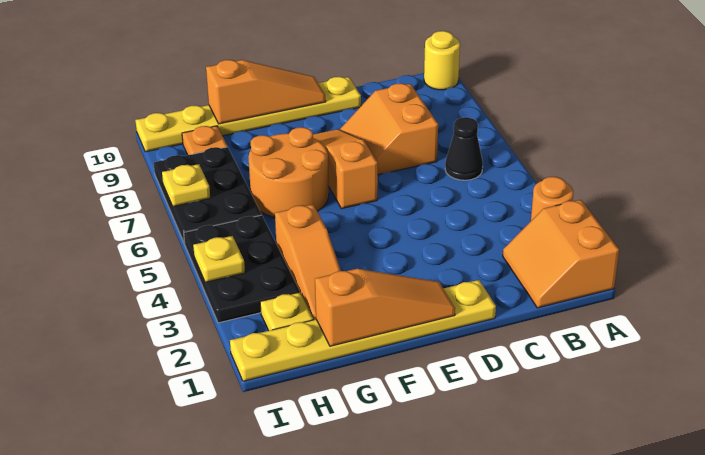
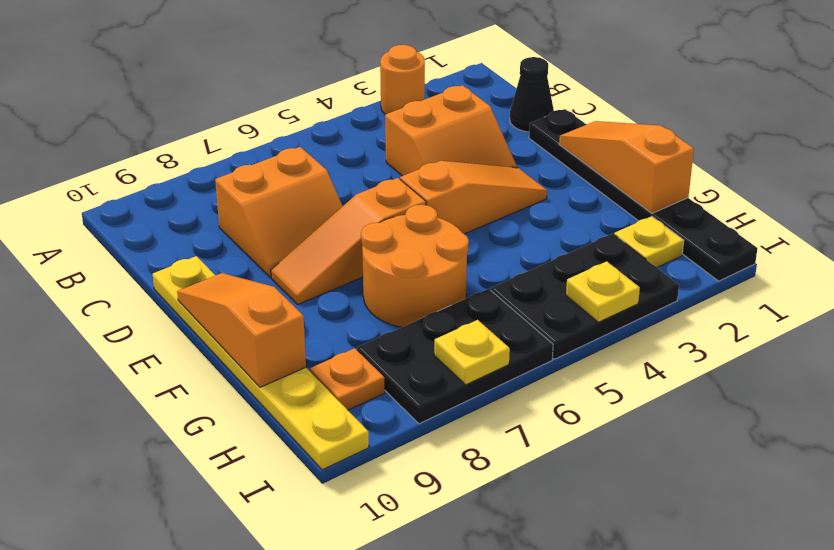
orange 2x2 slope [503,200,619,308] -> orange 2x2 slope moved to [385,85,517,176]
yellow 1x1 round brick [424,31,460,90] -> none
black 1x1 cone [445,117,483,180] -> black 1x1 cone moved to [510,57,554,132]
yellow 1x6 plate [230,280,496,381] -> black 1x6 plate [529,109,757,281]
orange 1x3 slope [275,204,341,320] -> orange 1x3 slope moved to [400,161,547,234]

